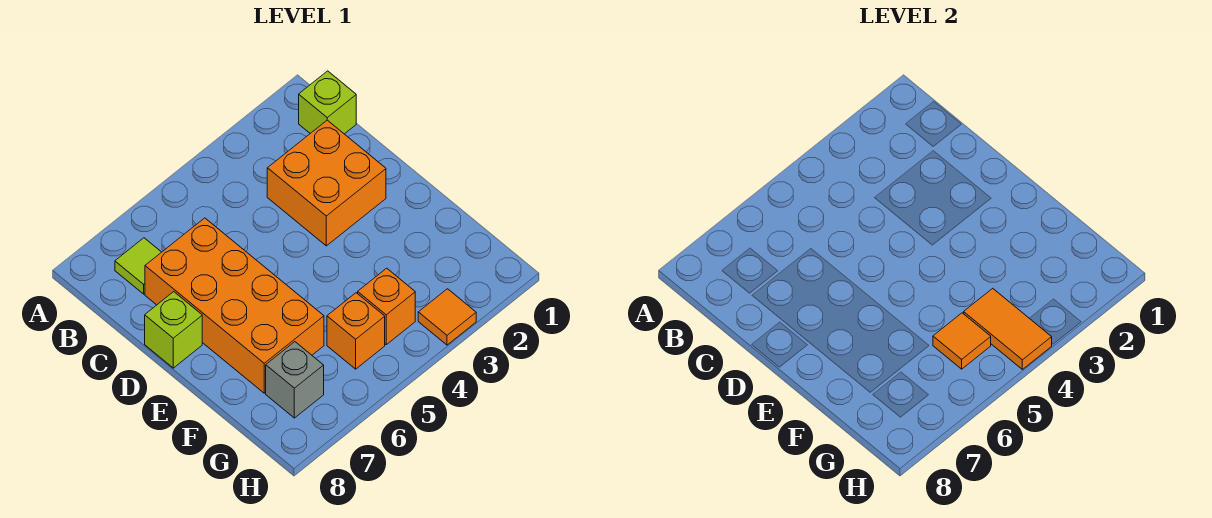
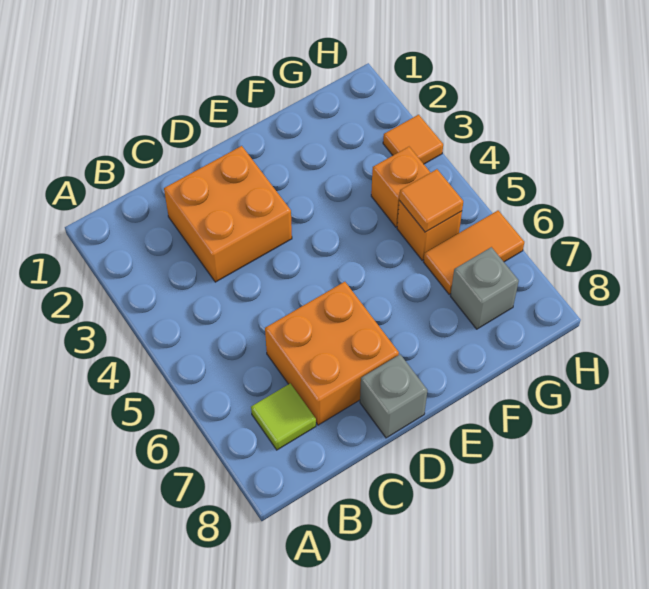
lime 1x1 brick [299,71,356,134] -> none
orange 2x4 brick [145,218,324,393] -> orange 2x2 brick [265,282,399,425]
lime 1x1 brick [145,292,202,368] -> grey 1x1 brick [360,355,427,438]
orange 1x2 tile [964,288,1052,369] -> orange 1x2 tile moved to [424,211,524,294]

